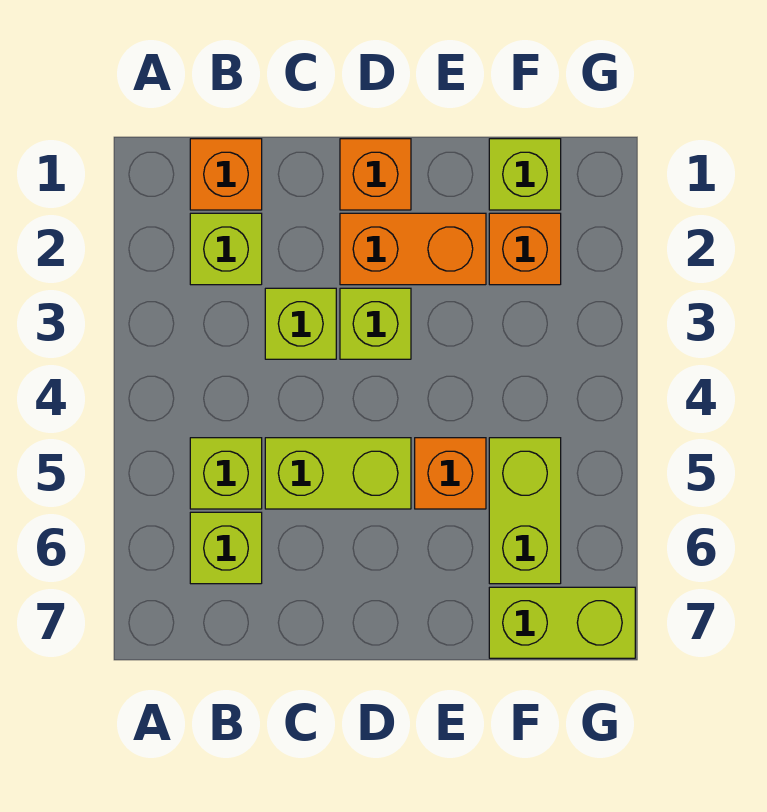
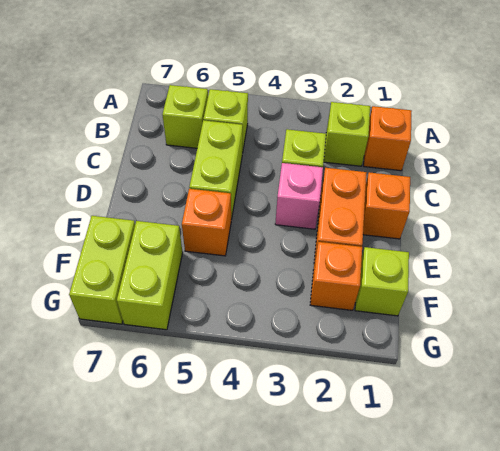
lime 1x1 brick [340,288,411,359] -> pink 1x1 brick [275,163,323,229]
lime 1x2 brick [489,438,561,584] -> lime 1x2 brick turned to [117,221,183,330]

